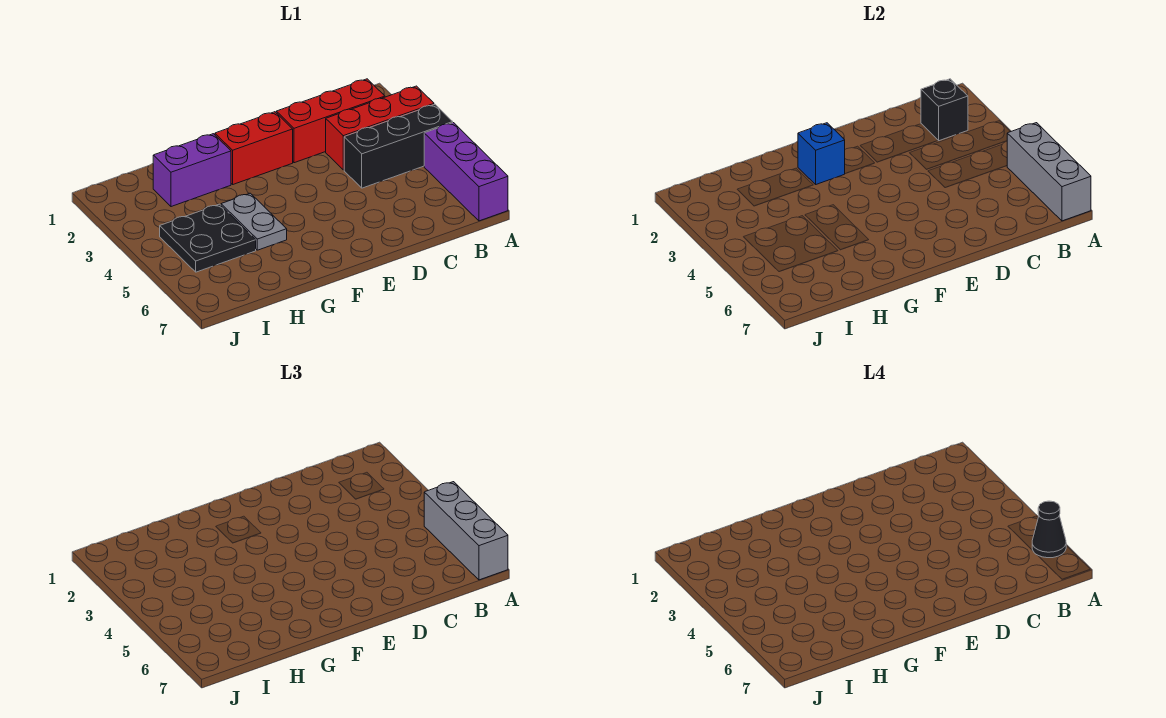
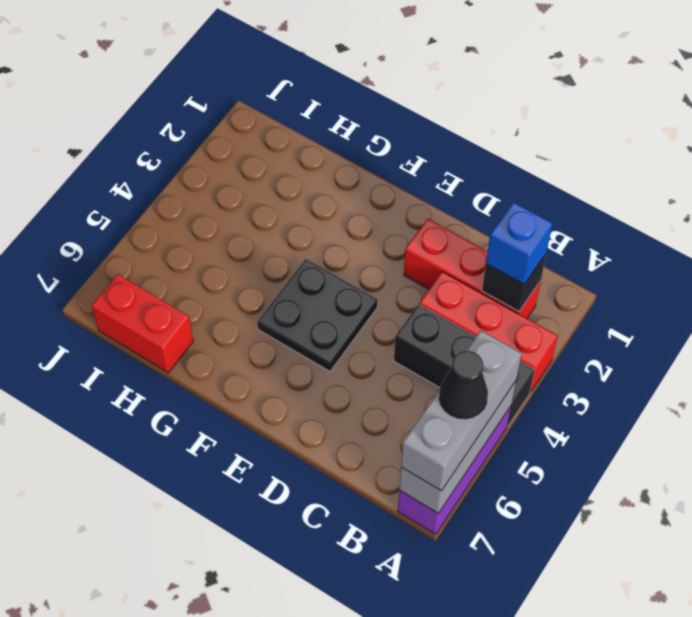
red 1x2 brick [215,112,293,184] -> red 1x2 brick moved to [92,274,193,373]
blue 1x1 brick [798,123,845,184] -> blue 1x1 brick moved to [486,202,553,284]
purple 1x2 brick [153,134,231,207] -> none
grey 1x2 plate [221,193,287,250] -> none
black 2x2 plate [160,204,256,272] -> black 2x2 plate moved to [257,259,378,371]

